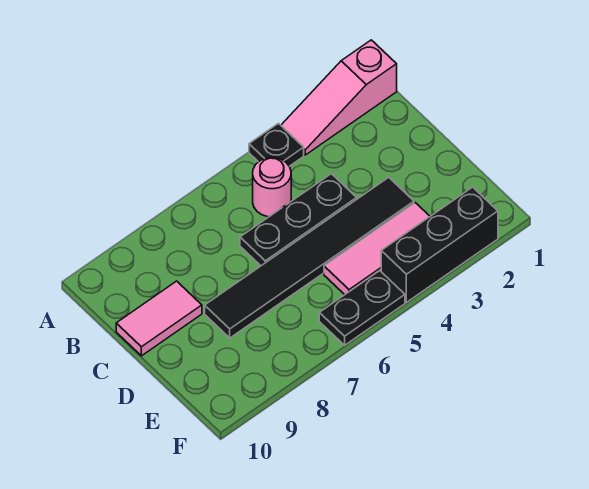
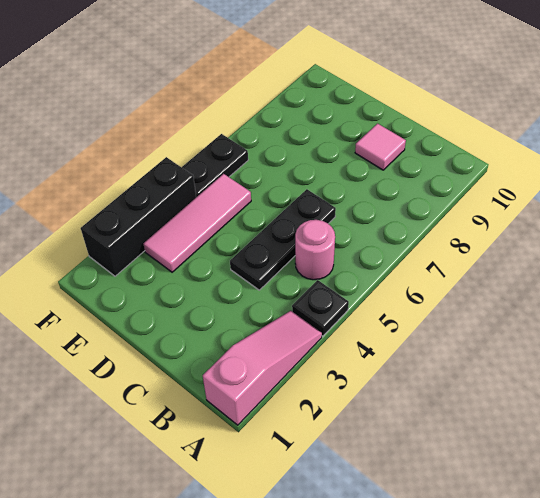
pink 1x2 tile [116,281,202,356] -> pink 1x1 tile [355,124,406,170]
black 1x6 tile [205,177,414,338] -> none

